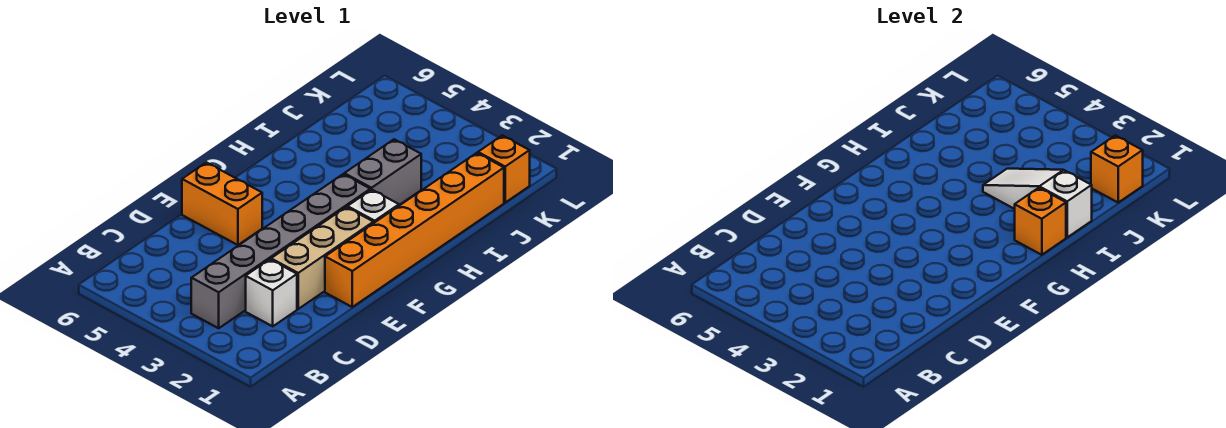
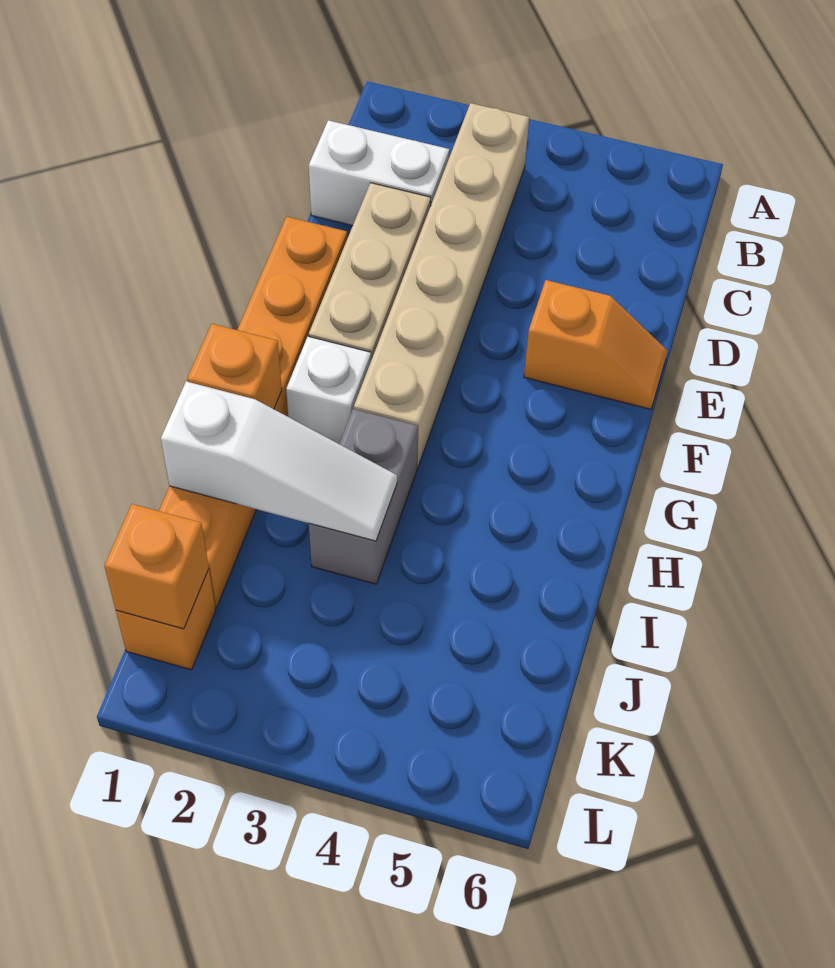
grey 1x6 brick [191,174,370,328] -> tan 1x6 brick [354,103,529,468]
white 1x1 brick [246,259,297,326] -> white 1x2 brick [309,120,449,226]
orange 1x2 brick [182,162,262,245] -> orange 1x2 slope [524,280,667,409]

